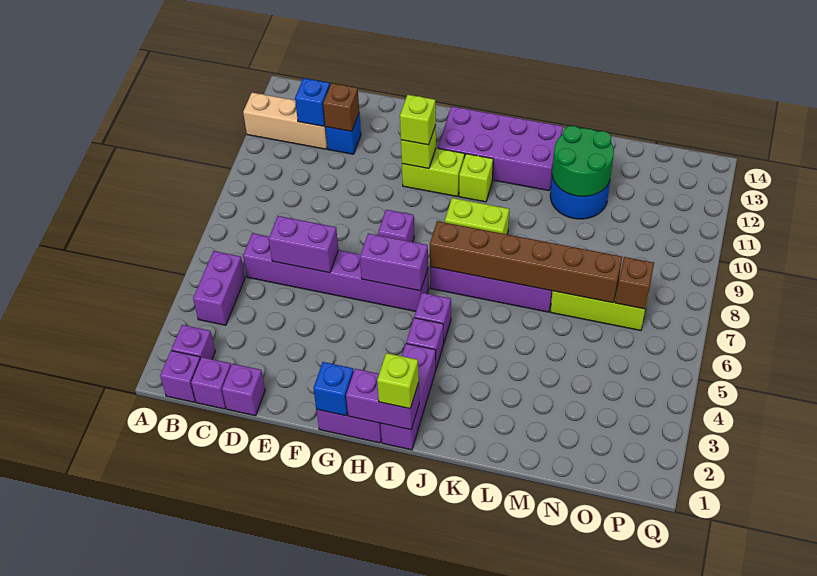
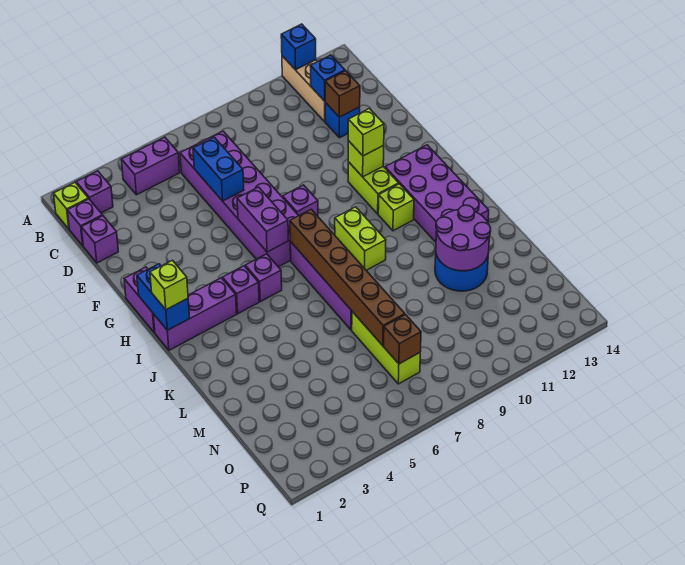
purple 1x1 brick [160,351,200,402] -> lime 1x1 brick [54,183,88,229]
purple 1x6 brick [243,233,429,311] -> purple 2x6 brick [180,131,299,267]
purple 1x2 brick [269,216,338,273] -> blue 1x2 brick [193,137,244,201]
blue 1x1 brick [313,362,354,416] -> blue 1x1 brick moved to [281,24,316,70]
purple 1x2 brick [346,369,419,430] -> blue 1x2 brick [137,264,190,330]
green 2x2 round brick [552,126,614,196] -> purple 2x2 round brick [436,205,491,271]

